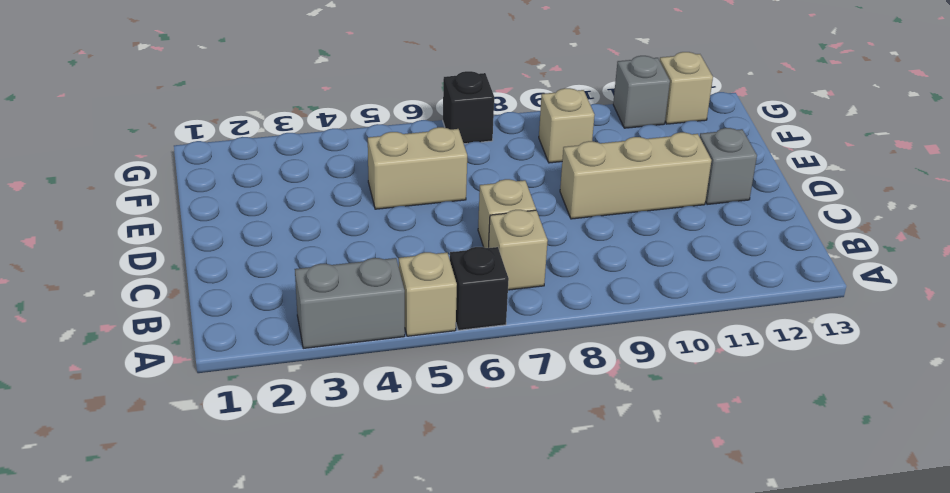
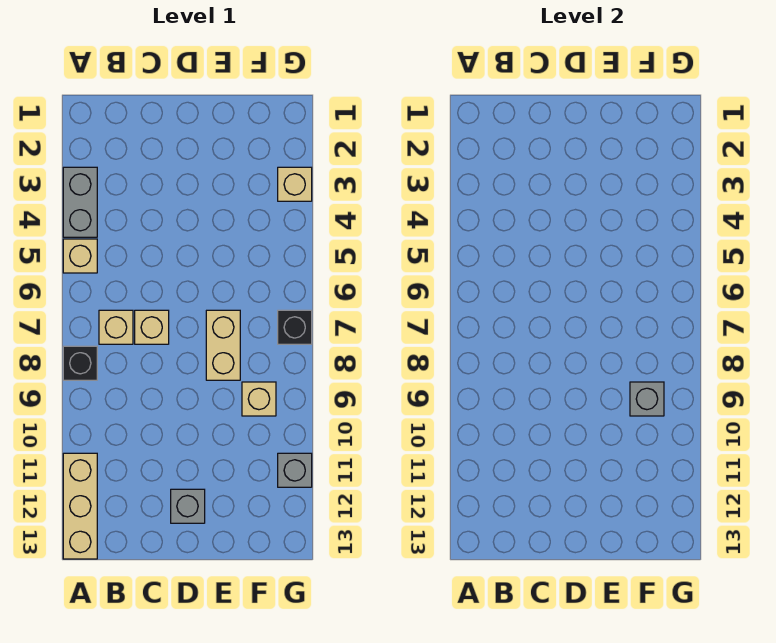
black 1x1 brick [450,247,509,330] -> black 1x1 brick moved to [63,346,97,380]
tan 1x3 brick [560,132,712,219] -> tan 1x3 brick moved to [63,453,97,559]
tan 1x2 brick [368,127,467,209] -> tan 1x2 brick moved to [206,310,240,380]
none -> grey 1x1 brick [630,382,664,416]
tan 1x1 brick [660,52,713,124] -> tan 1x1 brick moved to [278,167,312,201]

